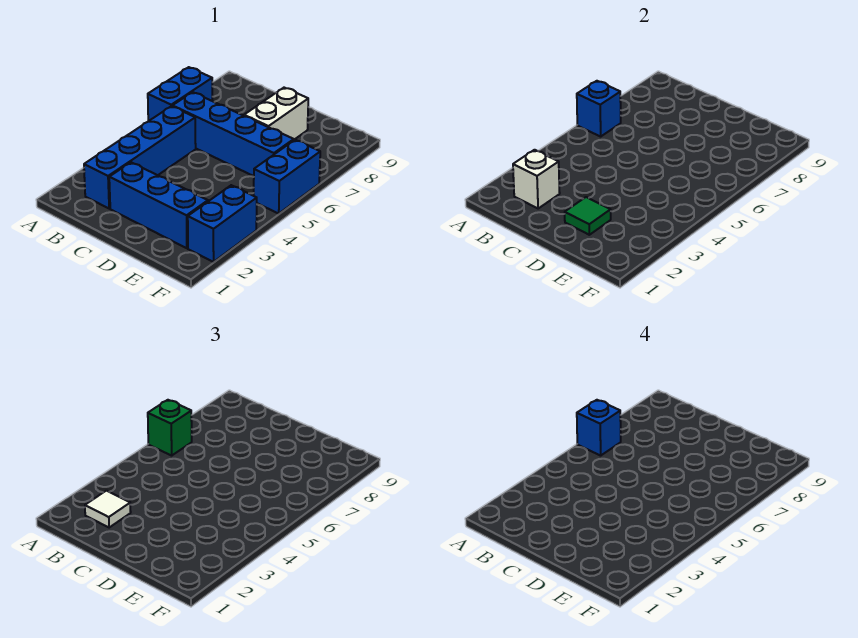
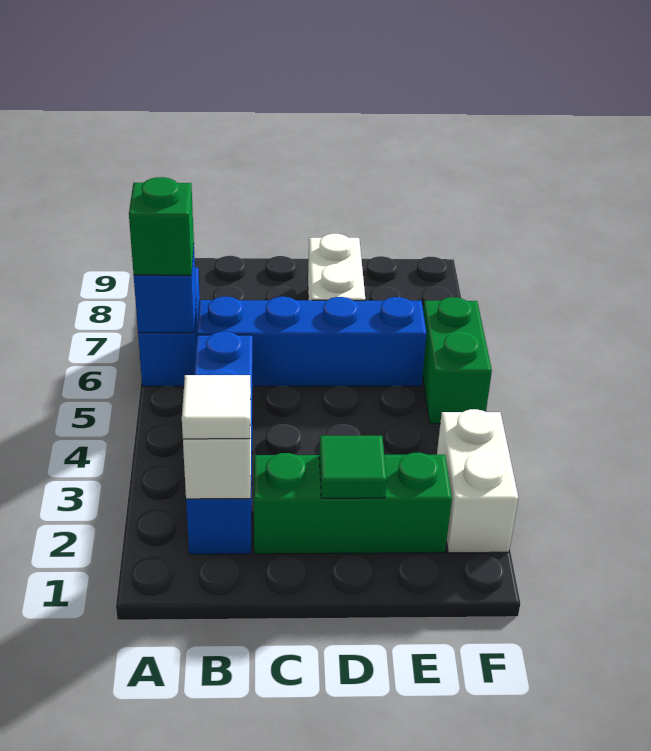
blue 1x1 brick [577,400,621,456] -> none
blue 1x3 brick [109,162,208,248] -> green 1x3 brick [254,453,452,554]
blue 1x2 brick [188,185,257,262] -> white 1x2 brick [437,409,518,553]
blue 1x2 brick [254,140,320,214] -> green 1x2 brick [422,297,492,424]

